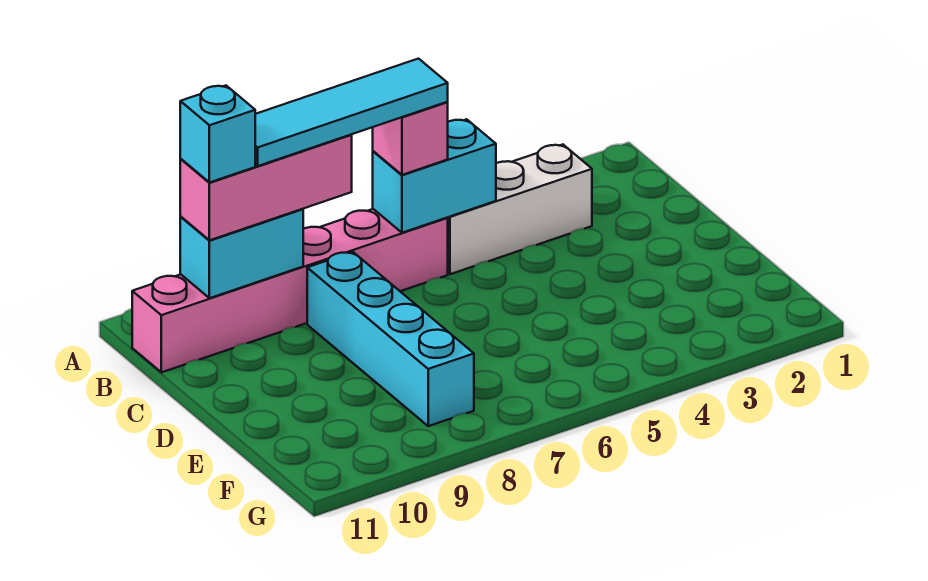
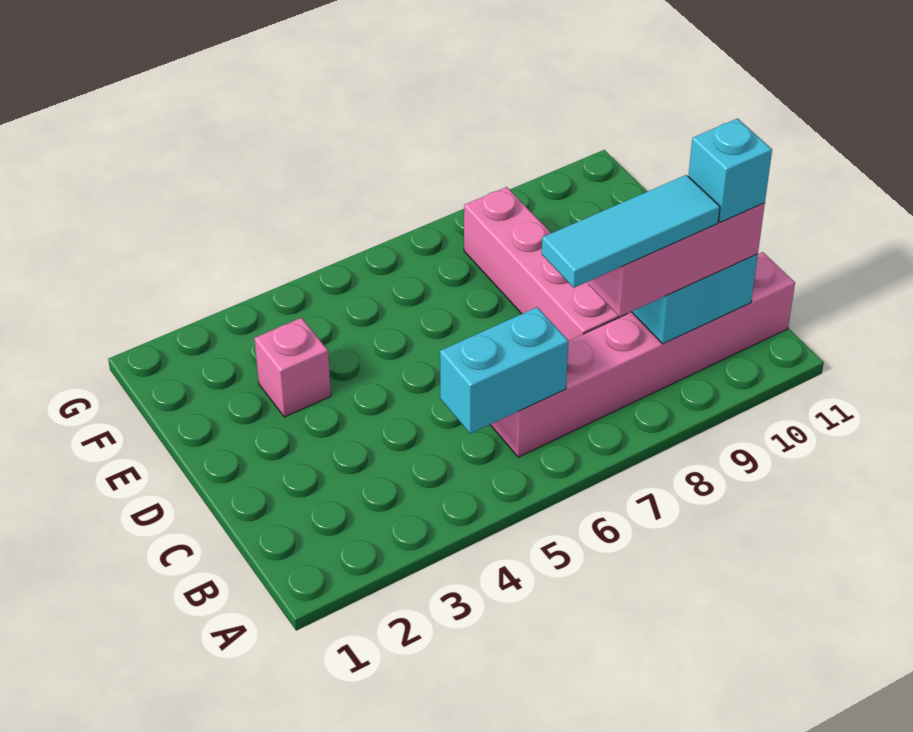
white 1x3 brick [448,145,592,274] -> none
pink 1x1 brick [373,102,448,175] -> pink 1x1 brick moved to [254,318,331,417]
cyan 1x4 tile [255,59,448,166] -> cyan 1x3 tile [542,175,720,288]
cyan 1x4 brick [307,252,474,426] -> pink 1x4 brick [464,187,626,341]

